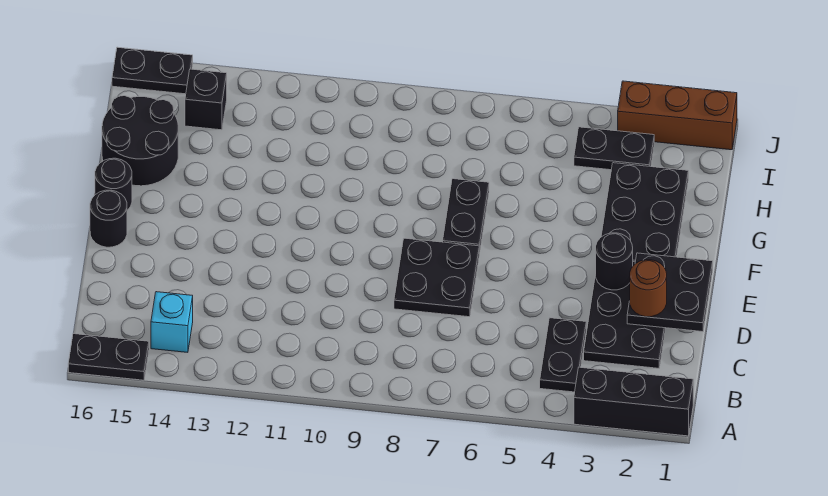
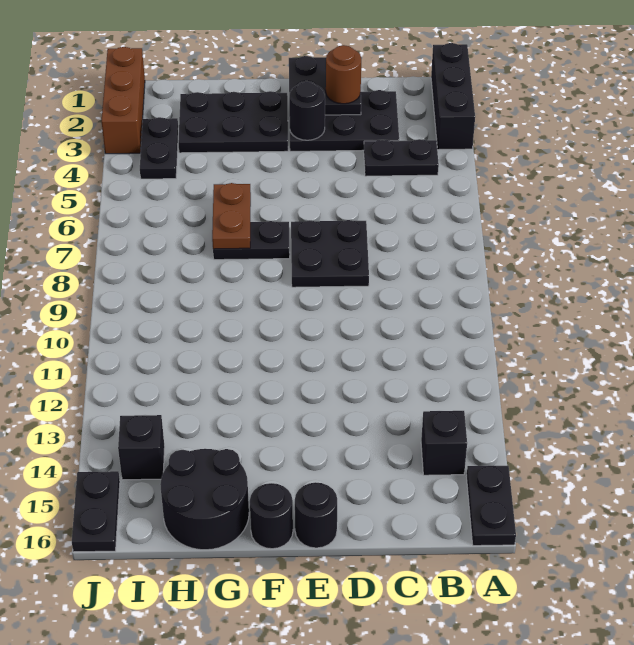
cyan 1x1 brick [151,292,193,352] -> black 1x1 brick [421,411,467,475]
none -> brown 1x2 plate [212,183,251,249]

